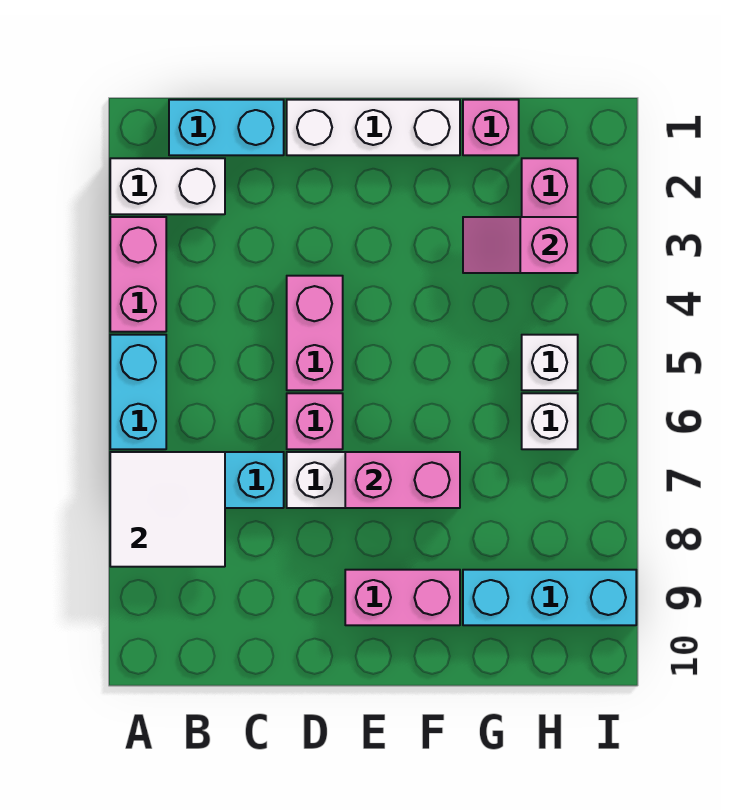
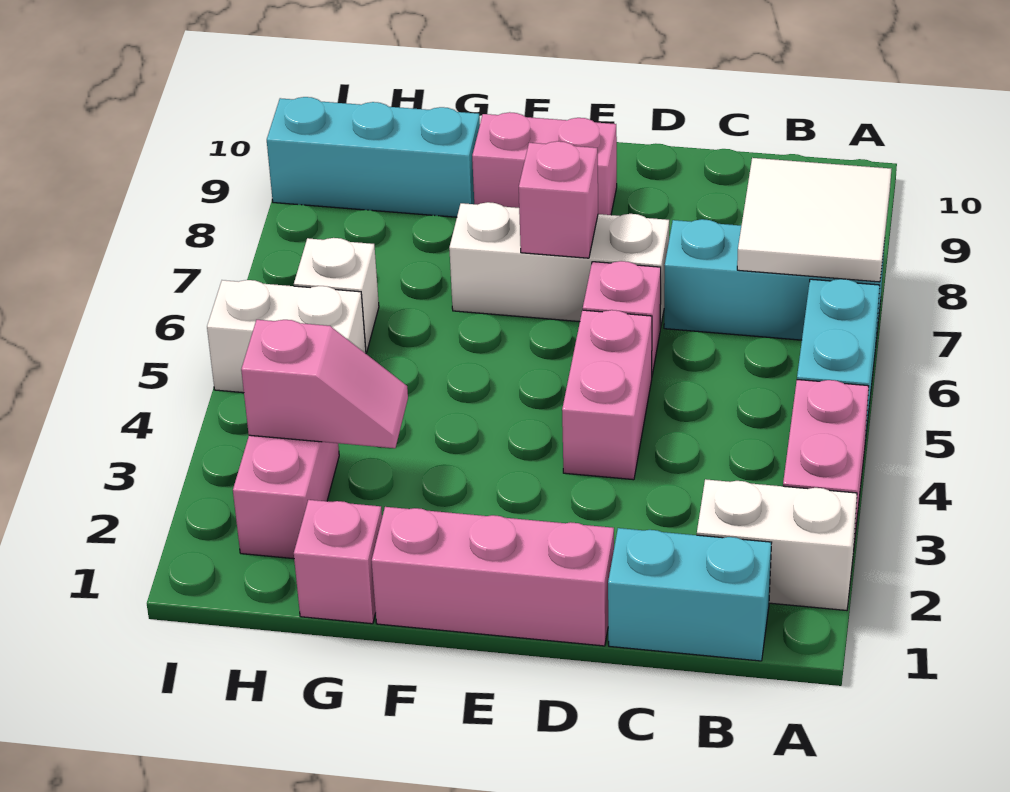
white 1x3 brick [287,100,460,155] -> pink 1x3 brick [372,507,614,646]
pink 1x2 brick [345,452,460,508] -> pink 1x1 brick [519,141,598,258]
white 1x1 brick [522,335,578,390] -> white 1x2 brick [207,280,366,393]

